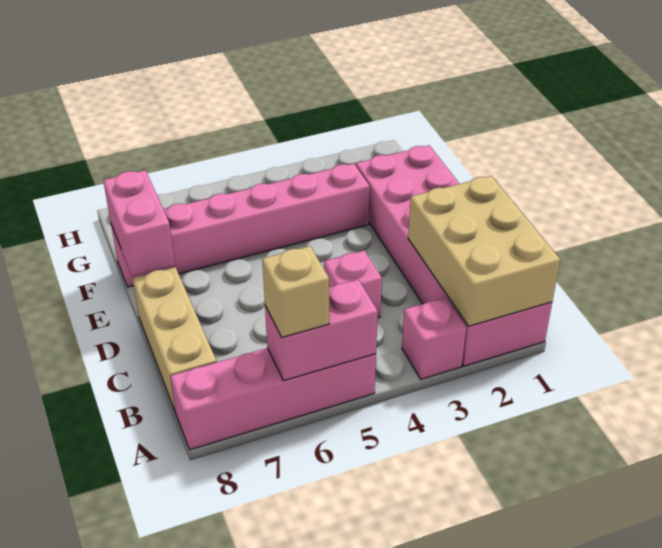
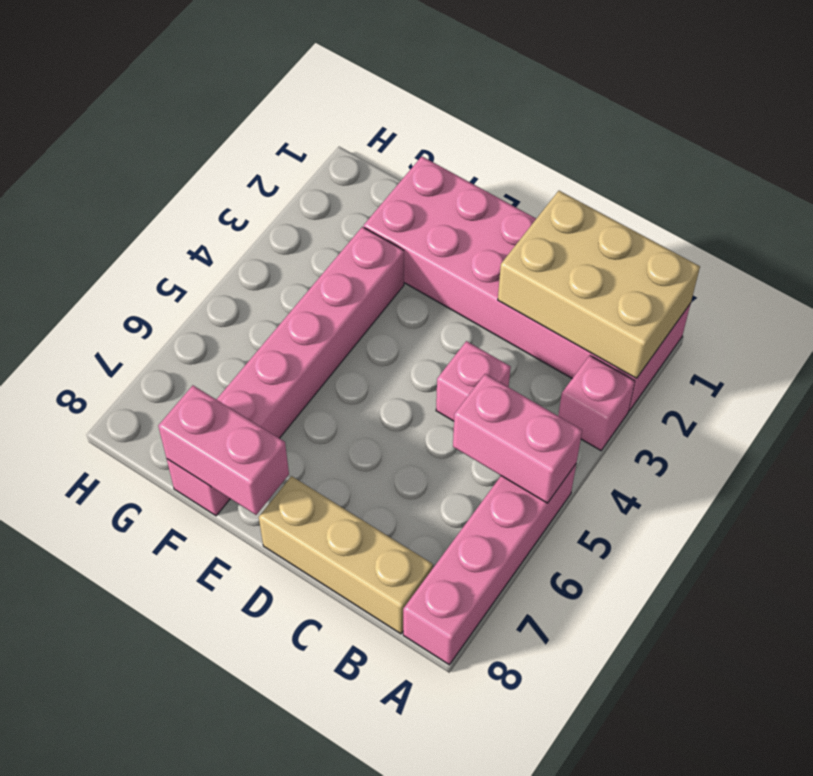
pink 1x2 brick [265,280,378,381] -> pink 1x2 brick turned to [453,374,582,503]
tan 1x1 brick [262,246,329,337] -> none

